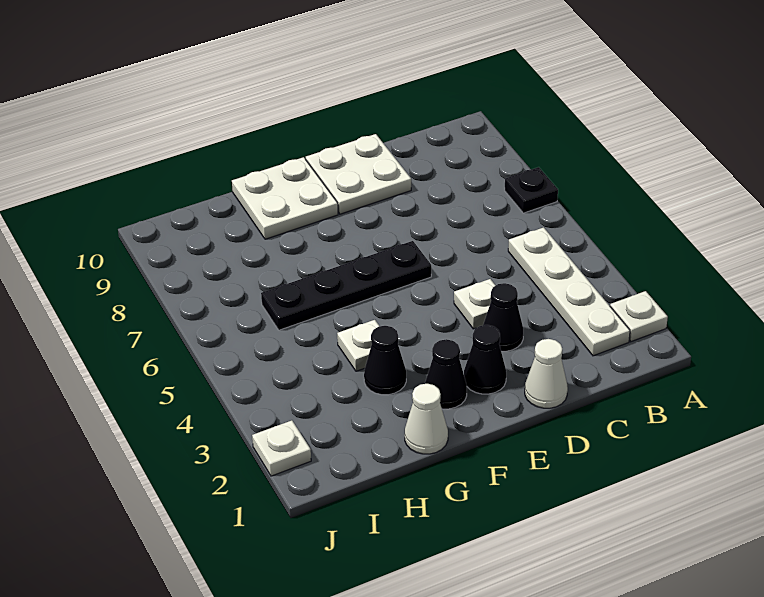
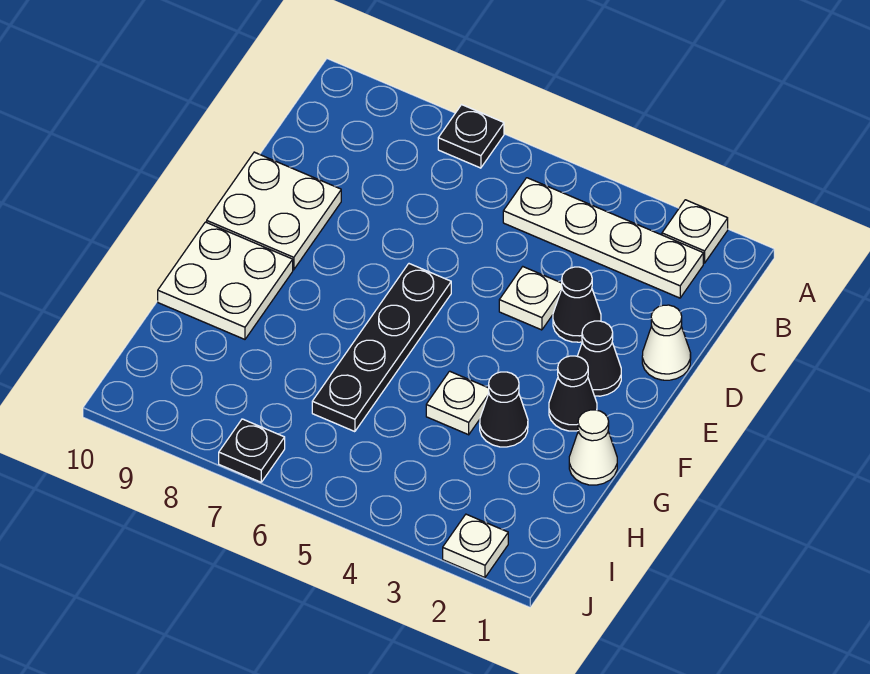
none -> black 1x1 plate [219,419,285,482]

